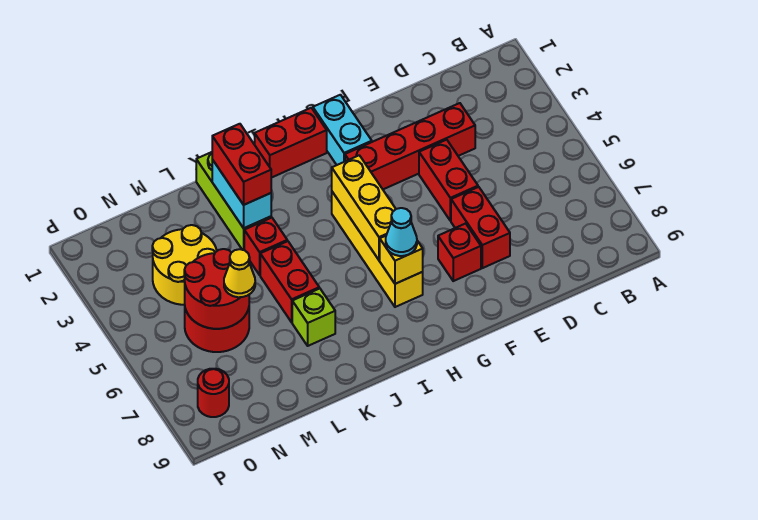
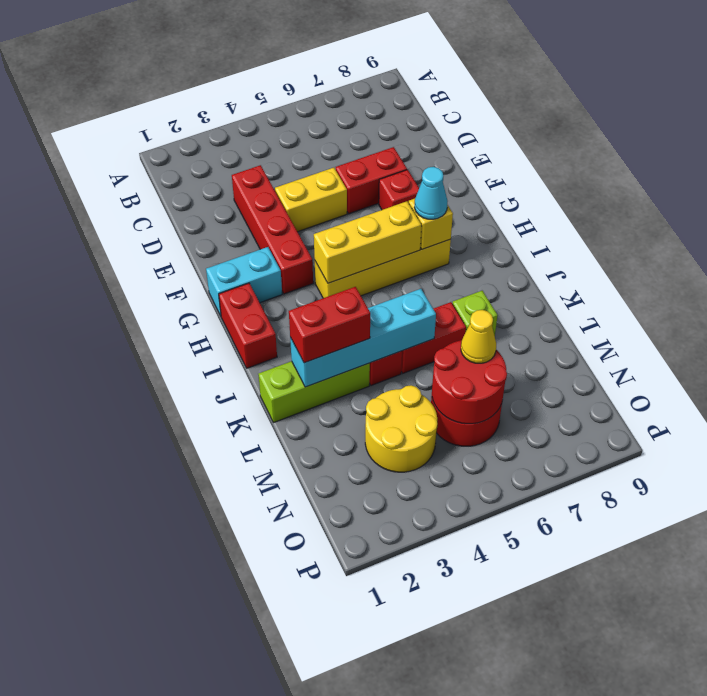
red 1x2 brick [419,140,478,221] -> yellow 1x2 brick [275,168,347,232]
cyan 1x2 brick [212,160,271,228] -> cyan 1x4 brick [290,289,436,387]
red 1x1 round brick [198,369,229,417] -> none

